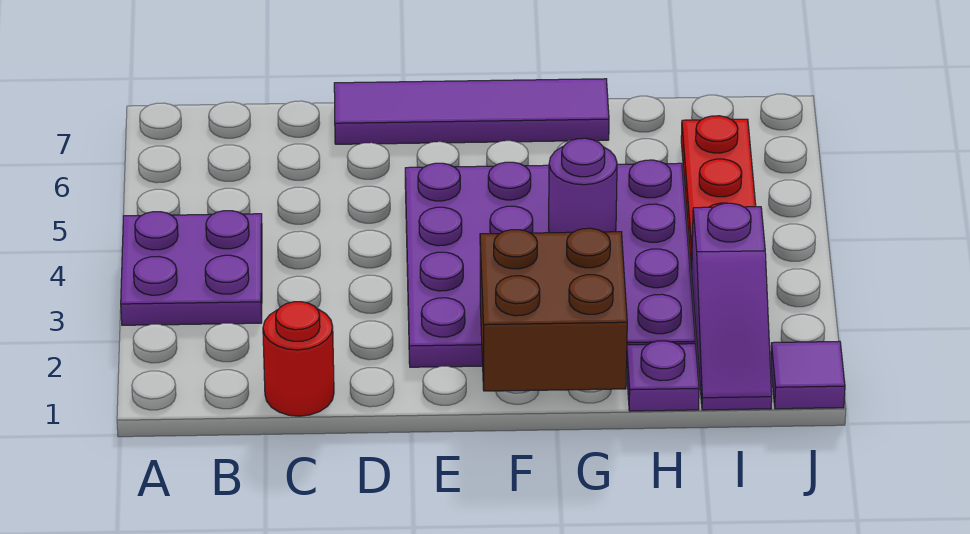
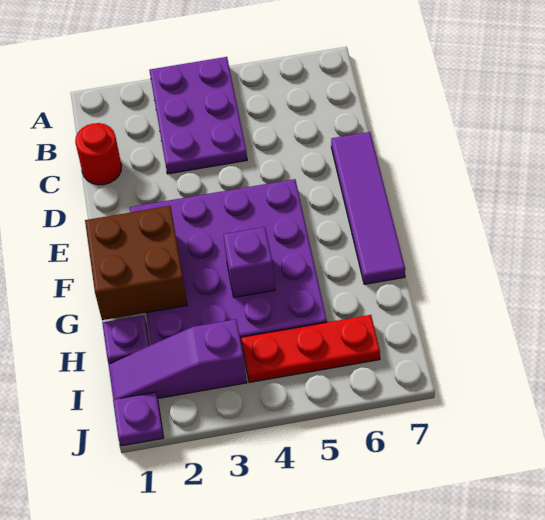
purple 2x2 plate [121,211,262,325] -> purple 2x3 plate [149,57,247,174]
purple 1x1 round brick [549,138,617,233] -> purple 1x1 brick [223,227,275,297]
purple 1x1 tile [771,341,845,409] -> purple 1x1 plate [113,392,164,446]

